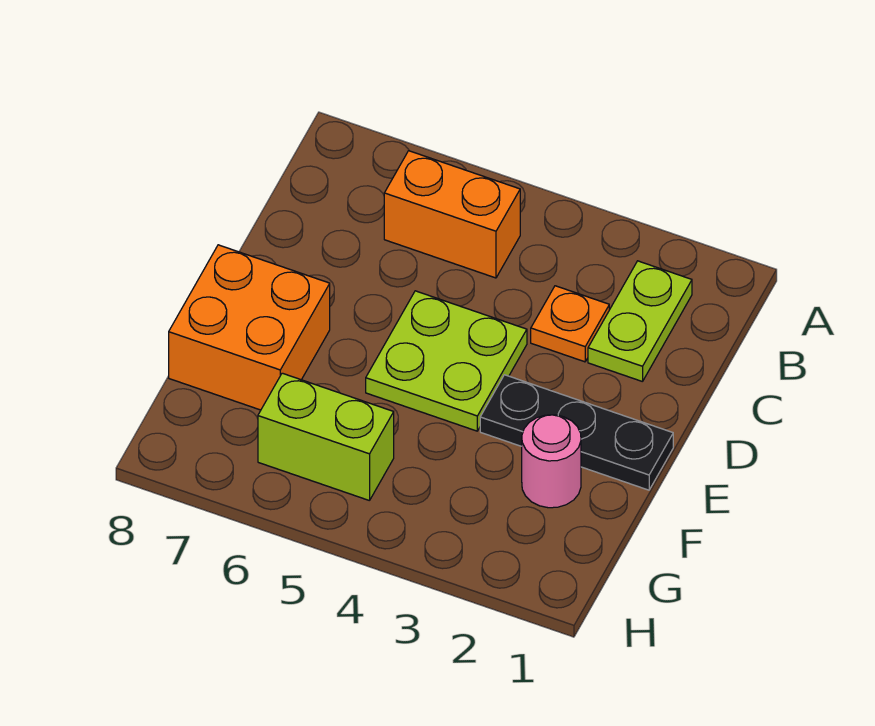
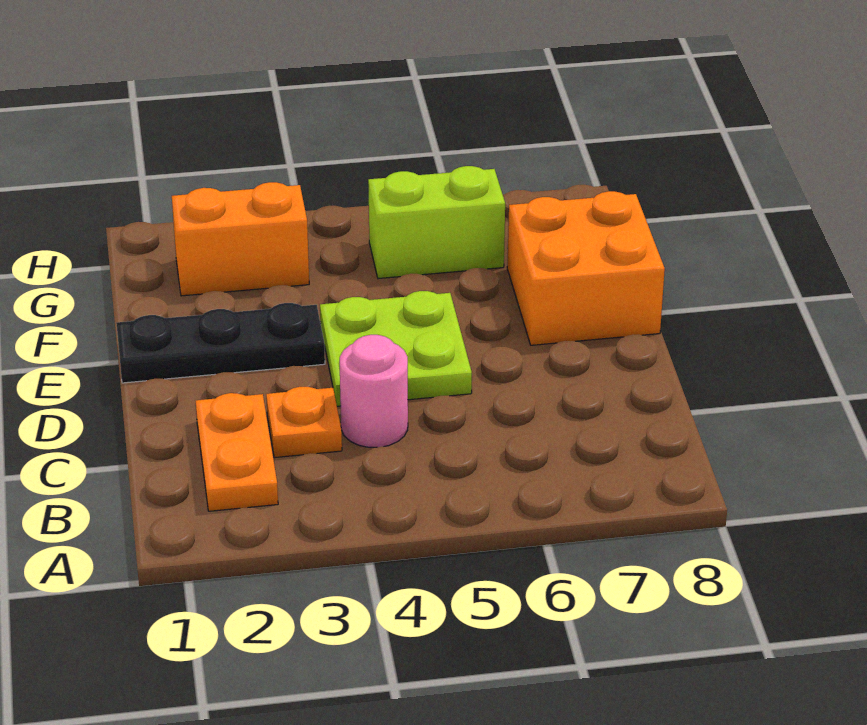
lime 1x2 plate [588,261,692,382] -> orange 1x2 plate [196,393,278,511]
orange 1x2 brick [384,151,520,278] -> orange 1x2 brick moved to [172,182,309,296]
pink 1x1 round brick [522,415,581,508] -> pink 1x1 round brick moved to [340,335,408,447]

